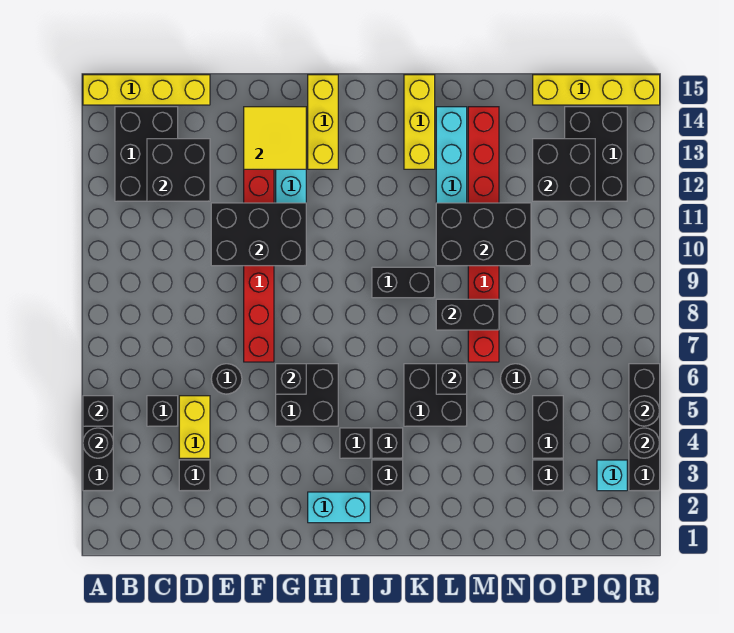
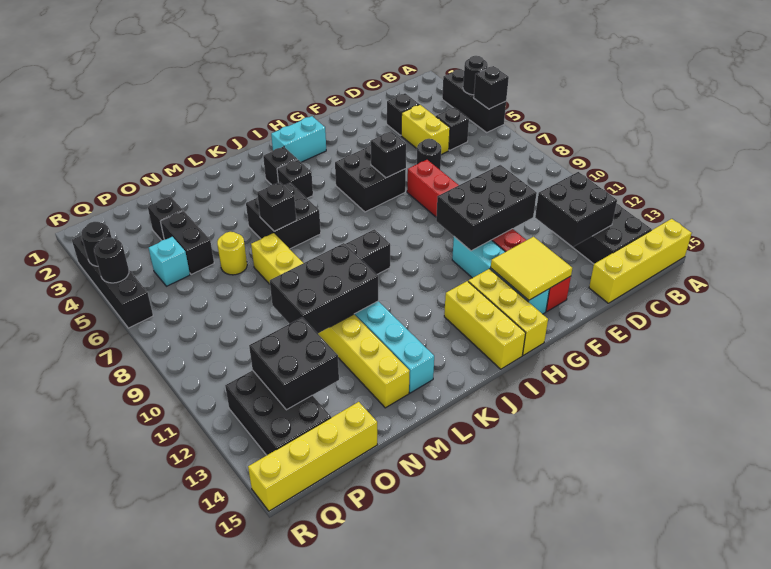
black 1x1 brick [340,428,370,458] -> none
yellow 1x3 brick [404,75,435,169] -> yellow 1x3 brick moved to [444,281,526,369]
black 1x2 brick [436,299,499,330] -> none
red 1x8 brick [468,107,499,362] -> yellow 1x8 brick [251,233,410,408]
black 1x1 round brick [501,364,531,394] -> yellow 1x1 round brick [217,232,247,275]
cyan 1x1 brick [597,460,627,491] -> cyan 1x1 brick moved to [149,237,190,286]

